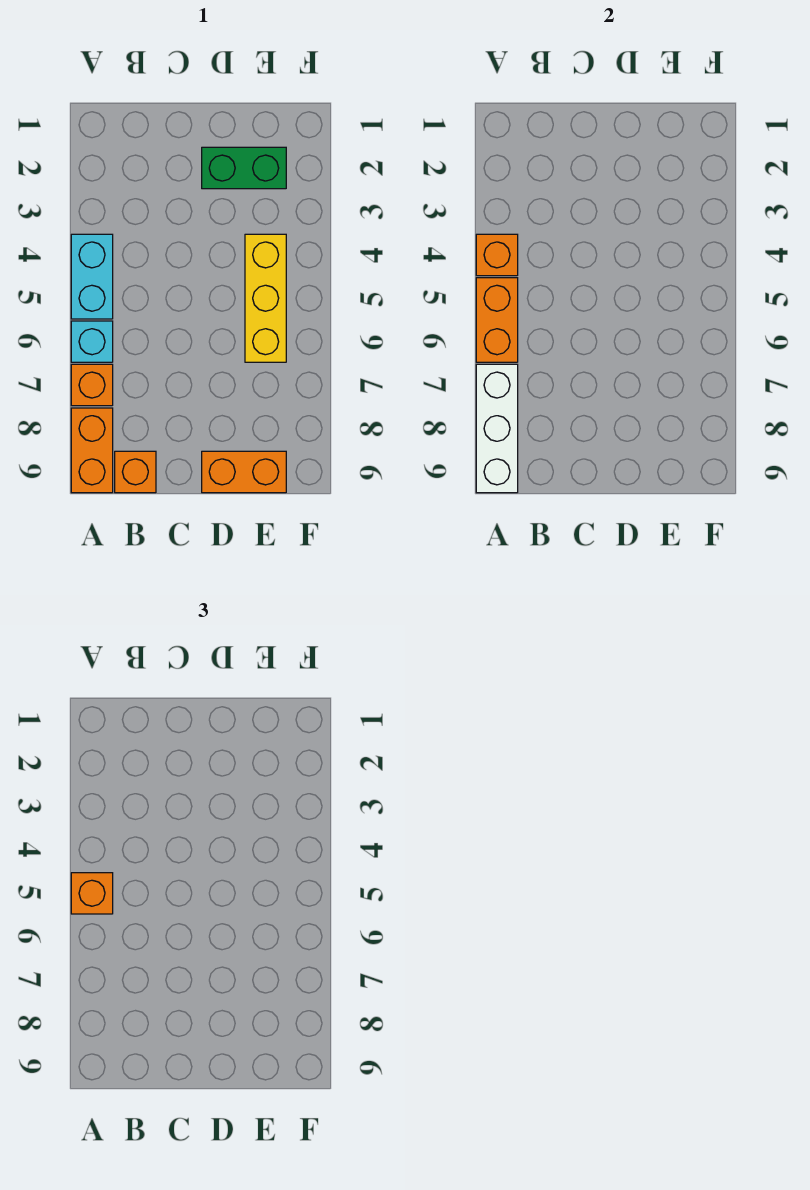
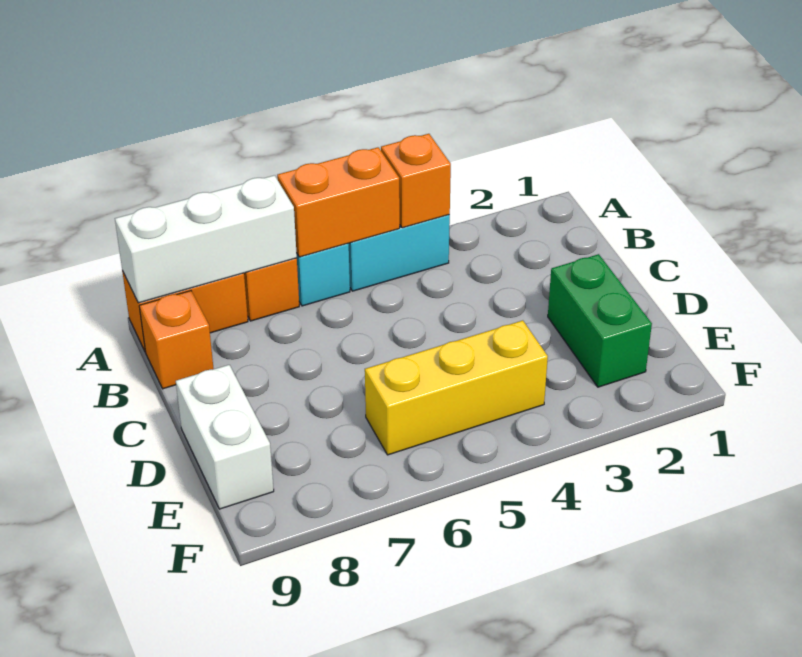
orange 1x1 brick [71,873,113,914] -> none
orange 1x2 brick [202,451,286,493] -> white 1x2 brick [176,365,274,509]

